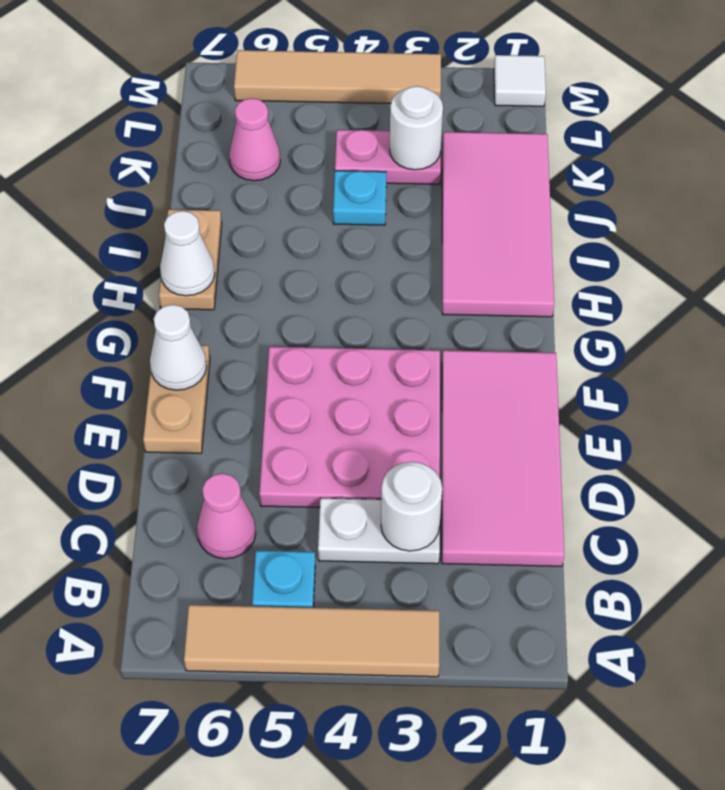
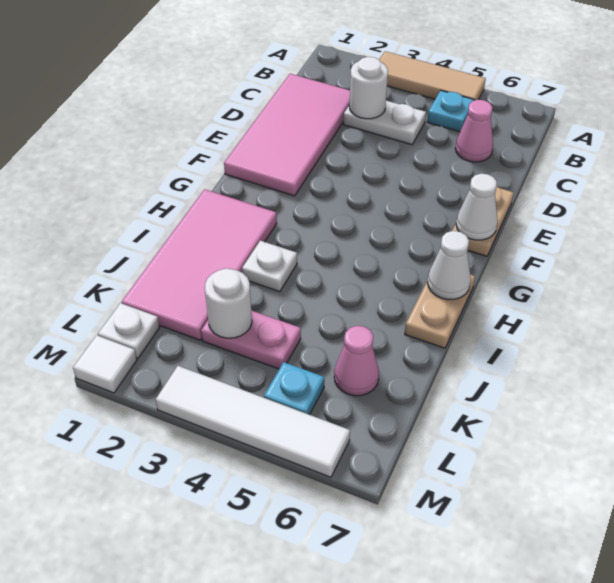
tan 1x4 tile [184,605,439,677] -> tan 1x3 tile [379,51,486,101]
pink 3x3 plate [259,347,440,507] -> none
none -> white 1x1 plate [242,241,297,292]
cyan 1x1 plate [333,171,386,225] -> cyan 1x1 plate moved to [264,362,324,415]
none -> white 1x1 plate [98,303,160,359]
tan 1x4 tile [234,50,441,103] -> white 1x4 tile [156,366,350,477]

